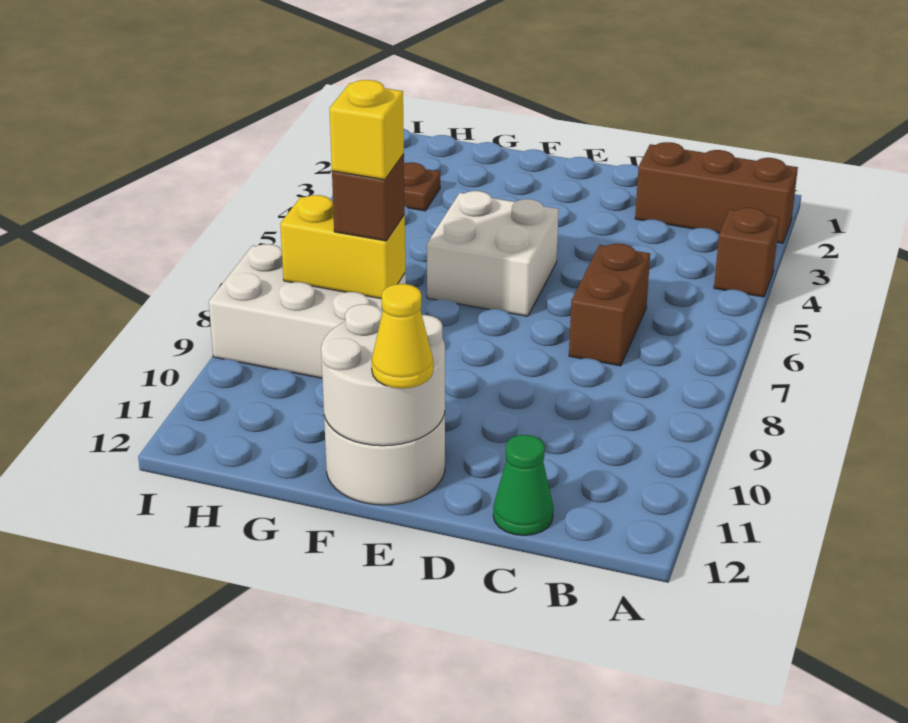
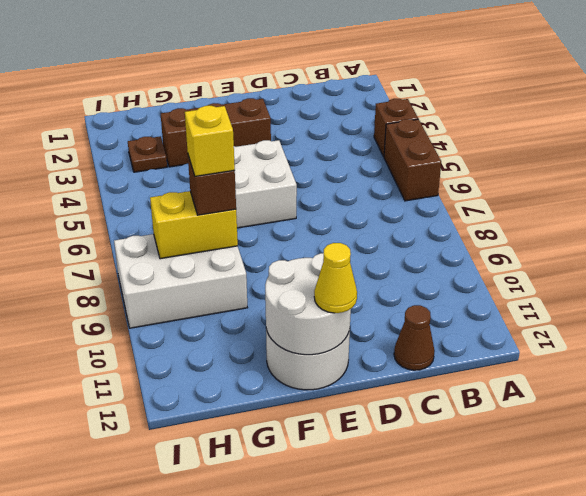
brown 1x3 brick [635,142,798,244] -> brown 1x3 brick moved to [161,98,271,167]
brown 1x2 brick [569,244,650,366] -> brown 1x2 brick moved to [384,119,441,201]
green 1x1 cone [493,435,553,536] -> brown 1x1 cone [394,305,435,370]

